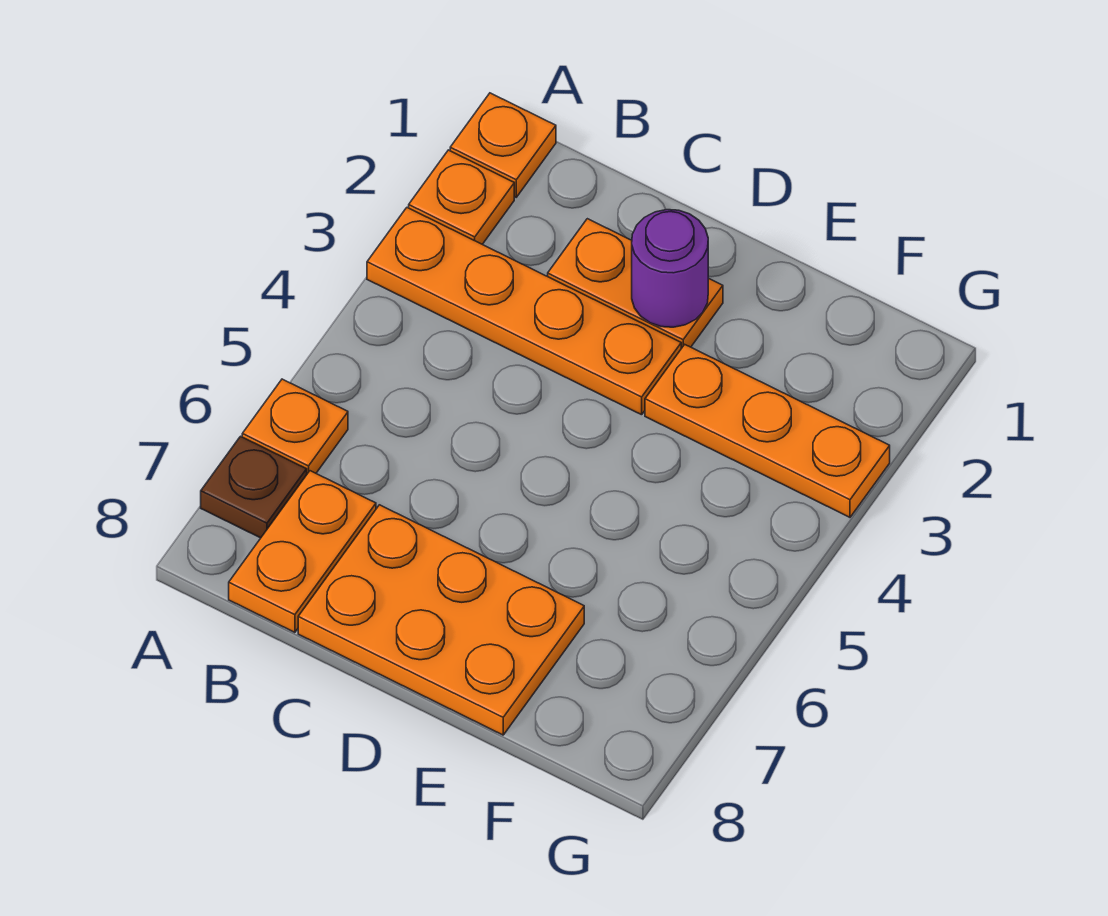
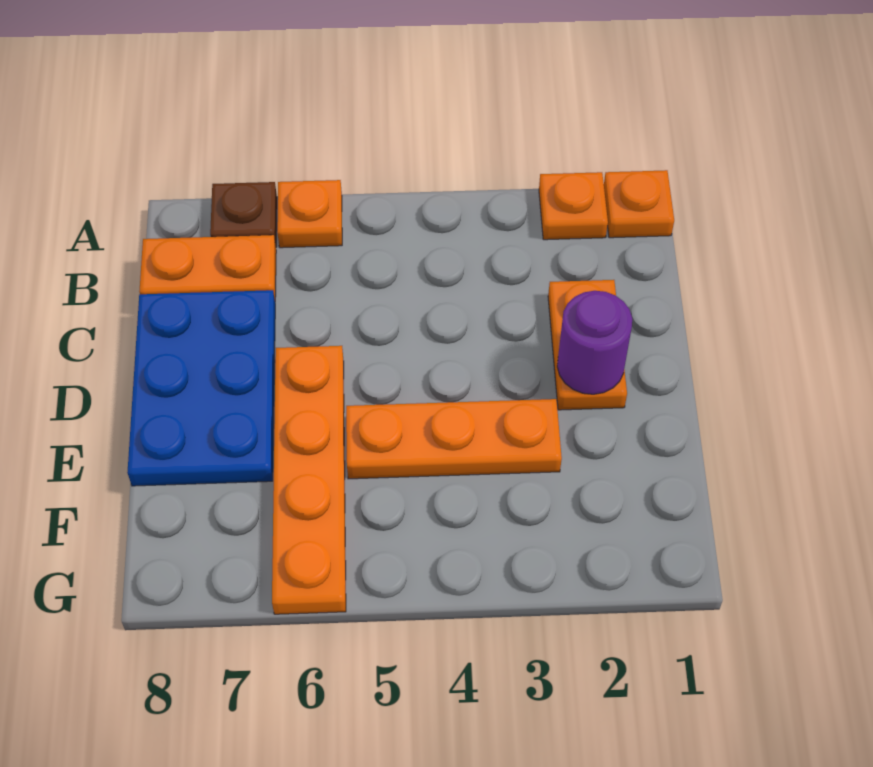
orange 1x4 plate [367,208,681,415] -> orange 1x4 plate moved to [272,346,346,614]
orange 2x3 plate [298,505,584,735] -> blue 2x3 plate [127,290,275,486]
orange 1x3 plate [645,345,890,517] -> orange 1x3 plate turned to [346,399,562,479]

